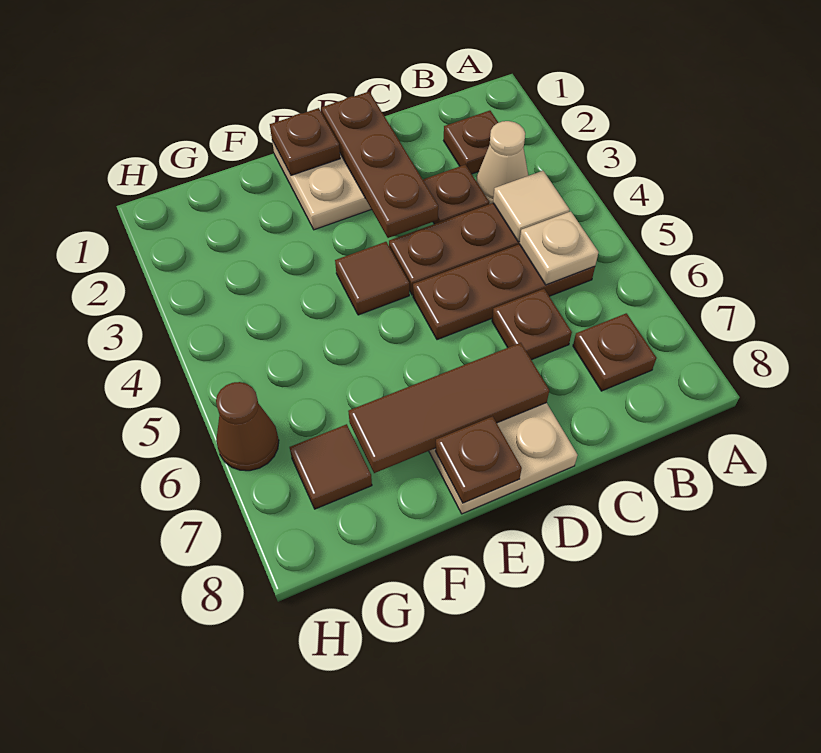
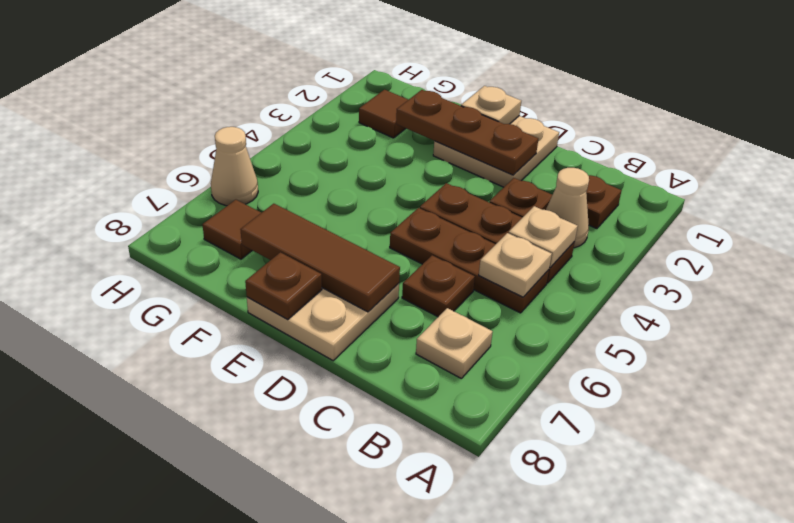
tan 1x1 tile [493,171,569,242] -> tan 1x1 plate [509,206,578,267]
brown 1x1 plate [573,313,656,391] -> tan 1x1 plate [416,308,493,379]
brown 1x3 plate [321,92,438,238] -> brown 1x3 plate turned to [396,90,538,175]
brown 1x1 plate [270,108,340,175] -> tan 1x1 plate [461,86,521,124]
brown 1x1 tile [335,242,409,315] -> brown 1x1 tile moved to [359,90,408,138]
brown 1x1 cone [216,382,279,471] -> tan 1x1 cone [211,127,258,206]

